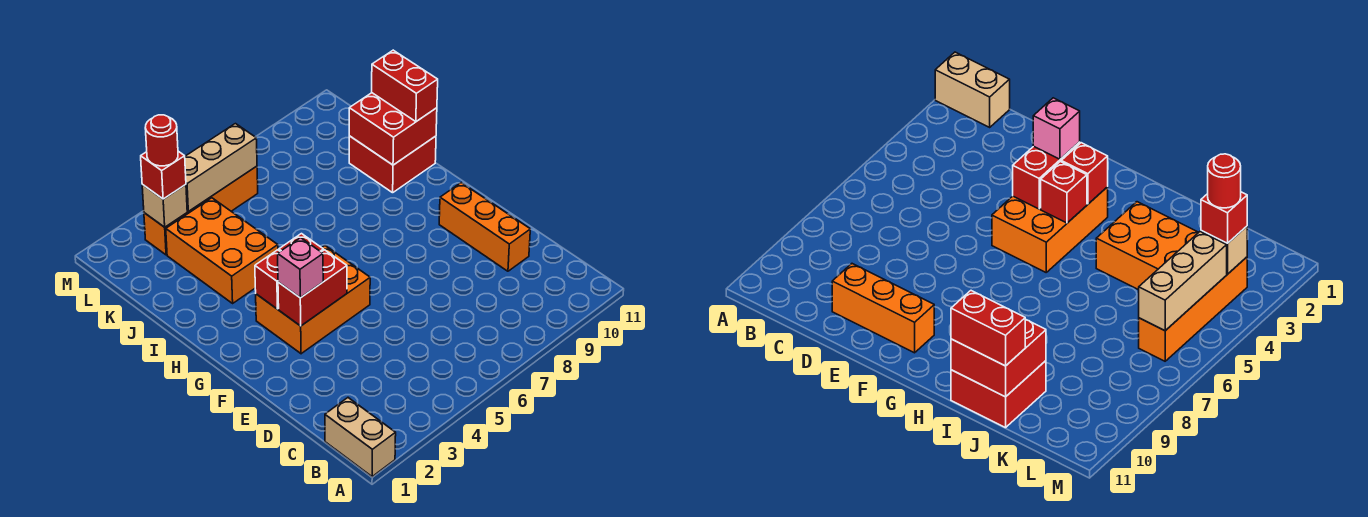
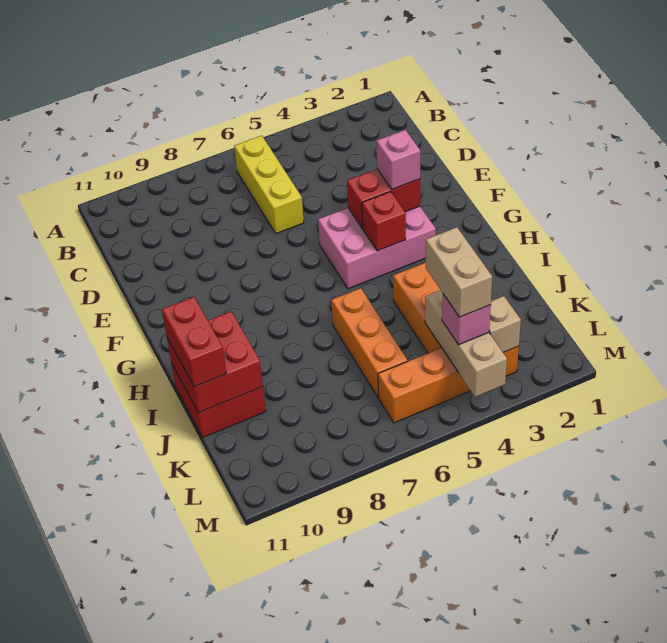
tan 1x2 brick [325,398,396,477] -> tan 1x2 brick moved to [426,227,492,317]
none -> yellow 1x3 brick [234,136,304,234]
orange 1x3 brick [439,183,530,271] -> orange 1x3 brick moved to [331,288,408,397]
orange 2x3 brick [256,246,370,354] -> pink 2x3 brick [318,206,436,289]
red 1x1 brick [255,250,280,309] -> none
red 1x1 brick [141,151,186,199] -> none
red 1x1 round brick [145,115,178,166] -> none
tan 1x3 brick [185,124,257,212] -> tan 1x3 brick turned to [425,290,507,397]
none -> pink 1x1 brick [442,294,491,345]

